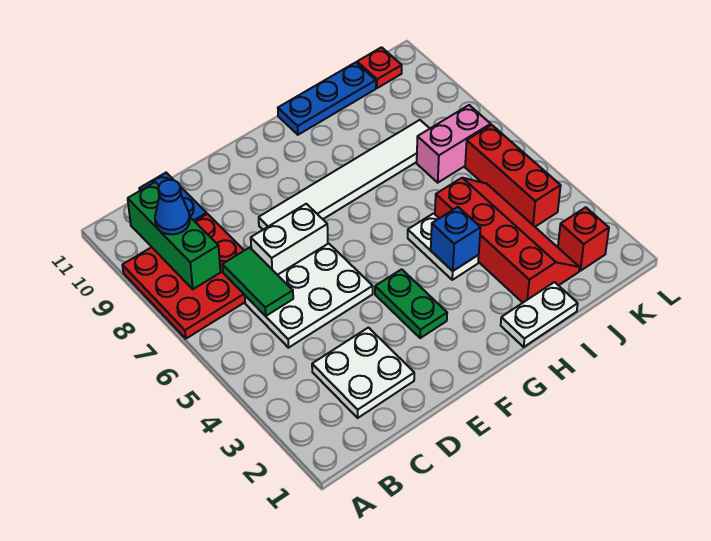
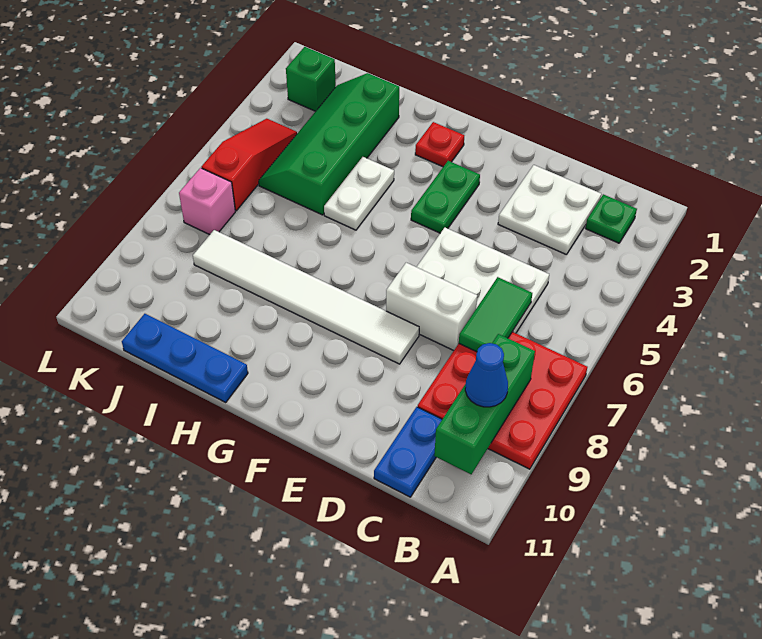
none -> green 1x1 plate [586,194,637,243]
white 1x2 plate [501,282,578,347] -> none
blue 1x1 brick [431,207,481,271] -> none
red 2x4 slope [435,178,580,303] -> green 2x4 slope [259,73,399,215]
pink 1x2 brick [417,105,491,183] -> pink 1x1 brick [179,168,235,235]
red 1x1 brick [558,207,609,271] -> green 1x1 brick [286,47,336,111]
red 1x3 brick [465,125,561,227] -> red 1x3 slope [202,119,297,211]
red 1x1 plate [357,47,402,88] -> red 1x1 plate moved to [415,122,464,167]

